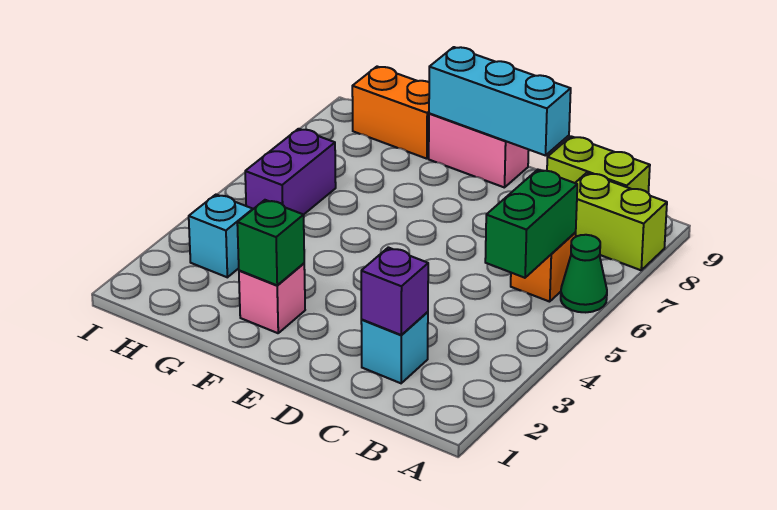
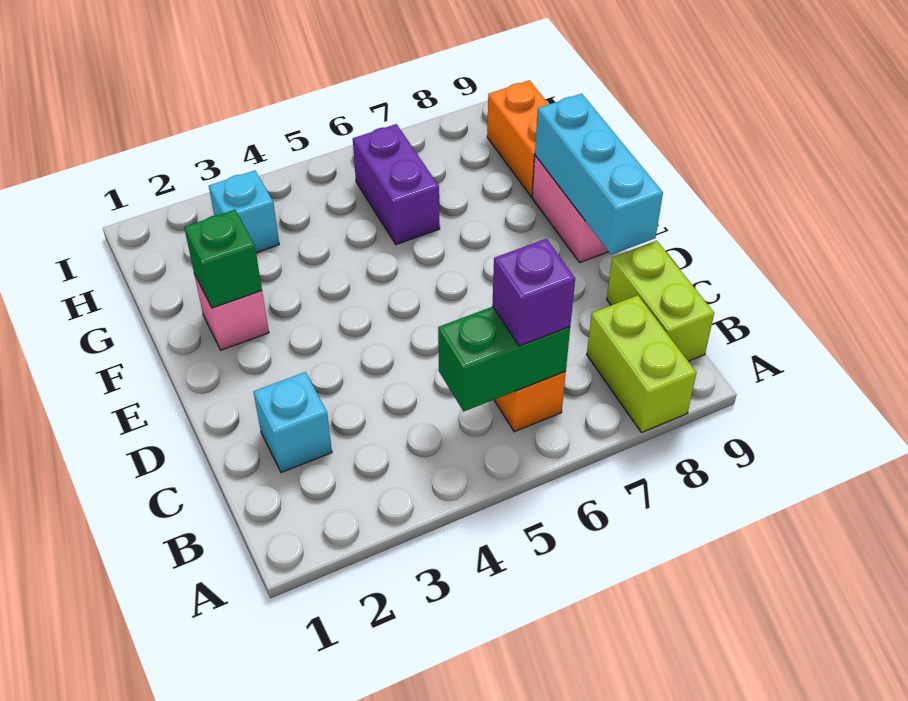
green 1x1 cone [561,235,607,312] -> none
purple 1x1 brick [361,247,428,335] -> purple 1x1 brick moved to [492,239,575,346]
purple 1x2 brick [245,129,336,215] -> purple 1x2 brick turned to [353,124,440,244]

